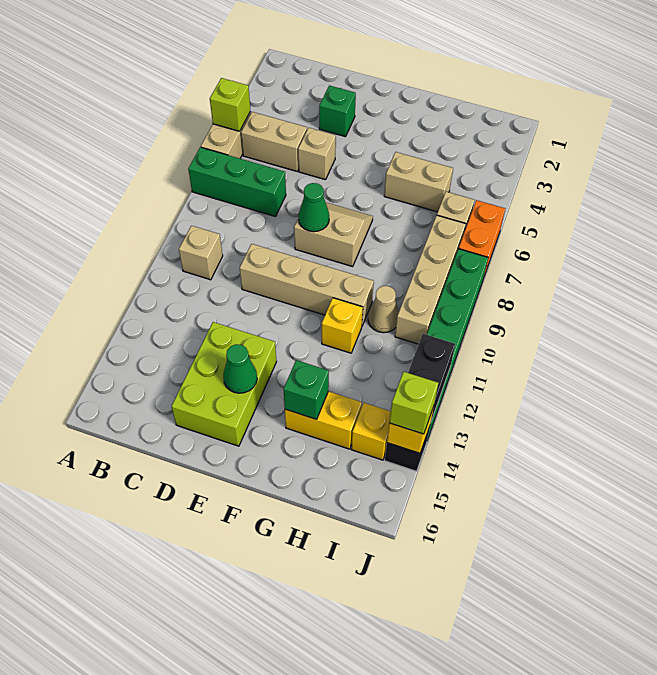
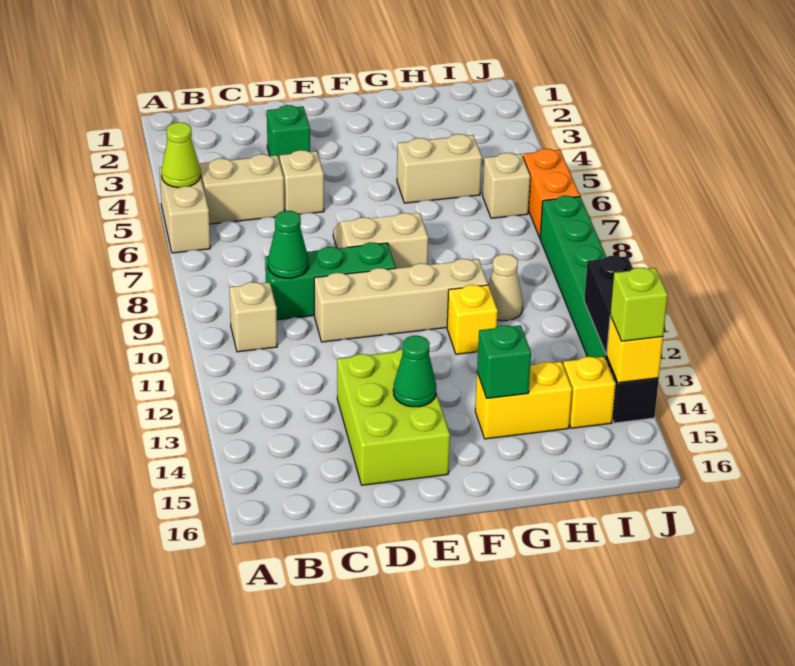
lime 1x1 brick [210,78,250,131] -> lime 1x1 cone [162,122,200,188]
green 1x3 brick [188,147,286,217] -> green 1x3 brick moved to [265,242,396,320]
green 1x1 cone [299,183,329,232] -> green 1x1 cone moved to [268,211,308,278]
tan 1x4 brick [395,215,466,344] -> none

